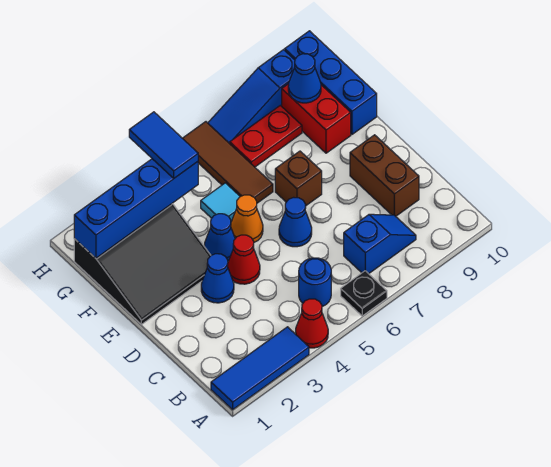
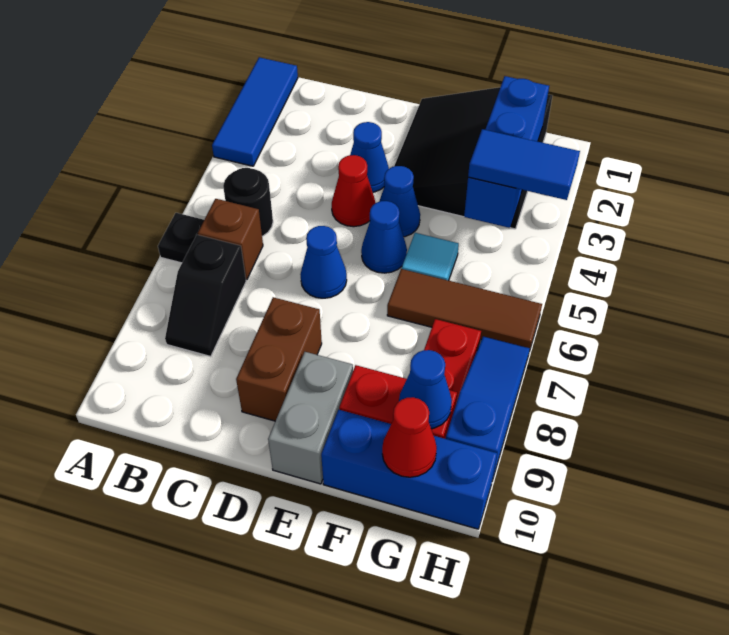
red 1x1 cone [296,299,328,348] -> red 1x1 cone moved to [382,397,437,477]
blue 1x1 round brick [299,258,331,307] -> black 1x1 round brick [223,168,273,236]
blue 1x2 slope [344,214,416,274] -> black 1x2 slope [165,235,246,356]
brown 1x2 brick [350,135,419,216] -> brown 1x2 brick turned to [236,297,322,421]
orange 1x1 cone [231,195,263,242] -> blue 1x1 cone [361,201,407,273]
brown 1x1 brick [275,151,322,205] -> brown 1x1 brick moved to [198,199,263,280]
none -> grey 1x2 brick [268,352,353,484]
blue 1x4 brick [74,159,198,258] -> blue 1x3 brick [464,76,549,228]

